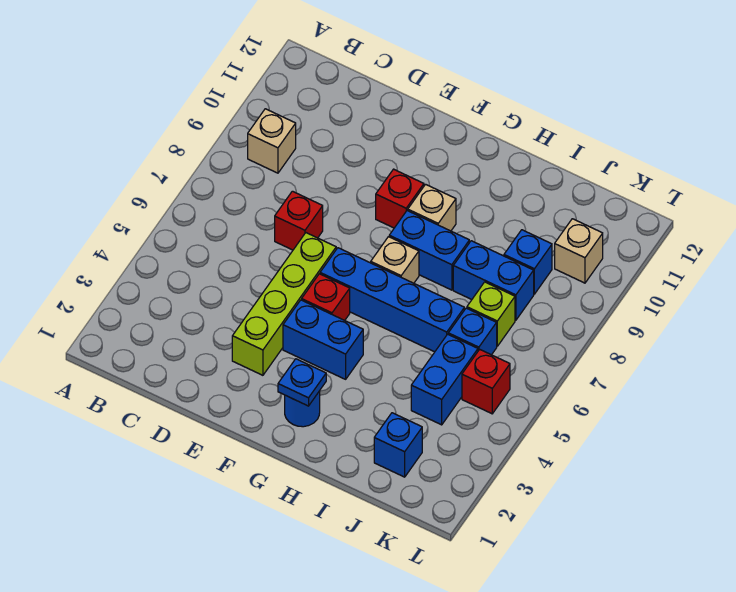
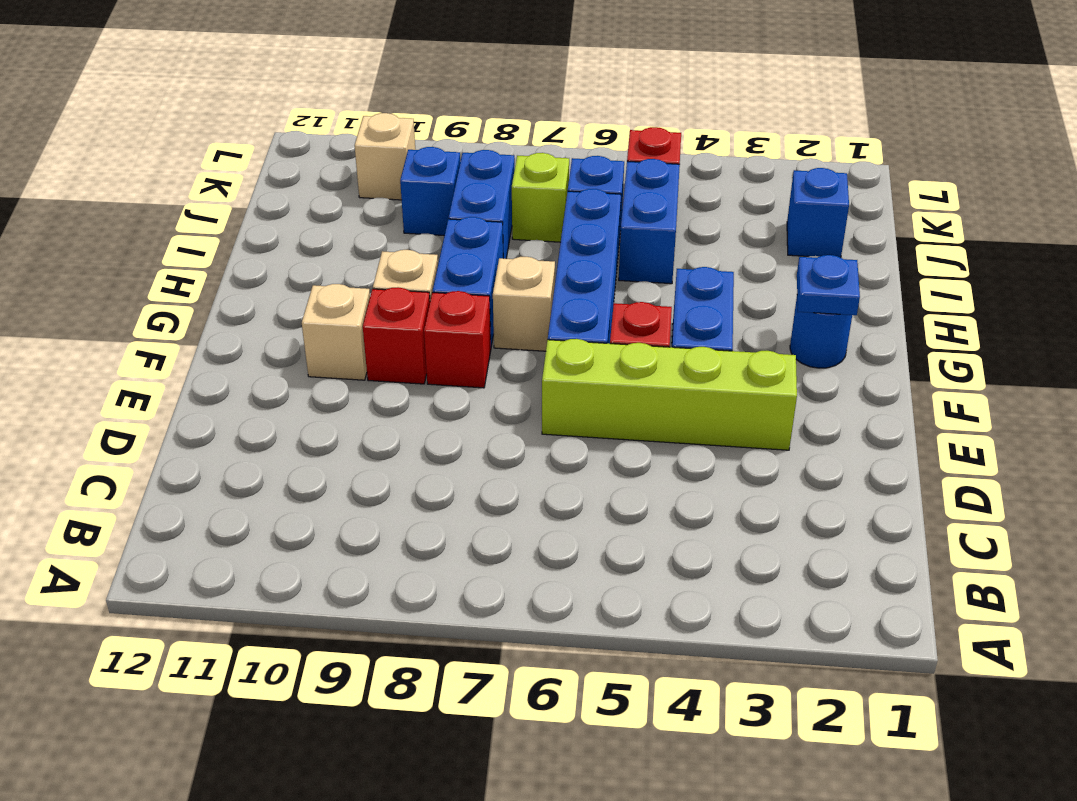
tan 1x1 brick [248,109,296,173] -> tan 1x1 brick moved to [302,284,370,380]
red 1x1 brick [275,191,323,250] -> red 1x1 brick moved to [424,291,491,388]
blue 1x2 brick [411,334,478,425] -> blue 1x2 brick turned to [619,159,680,284]

